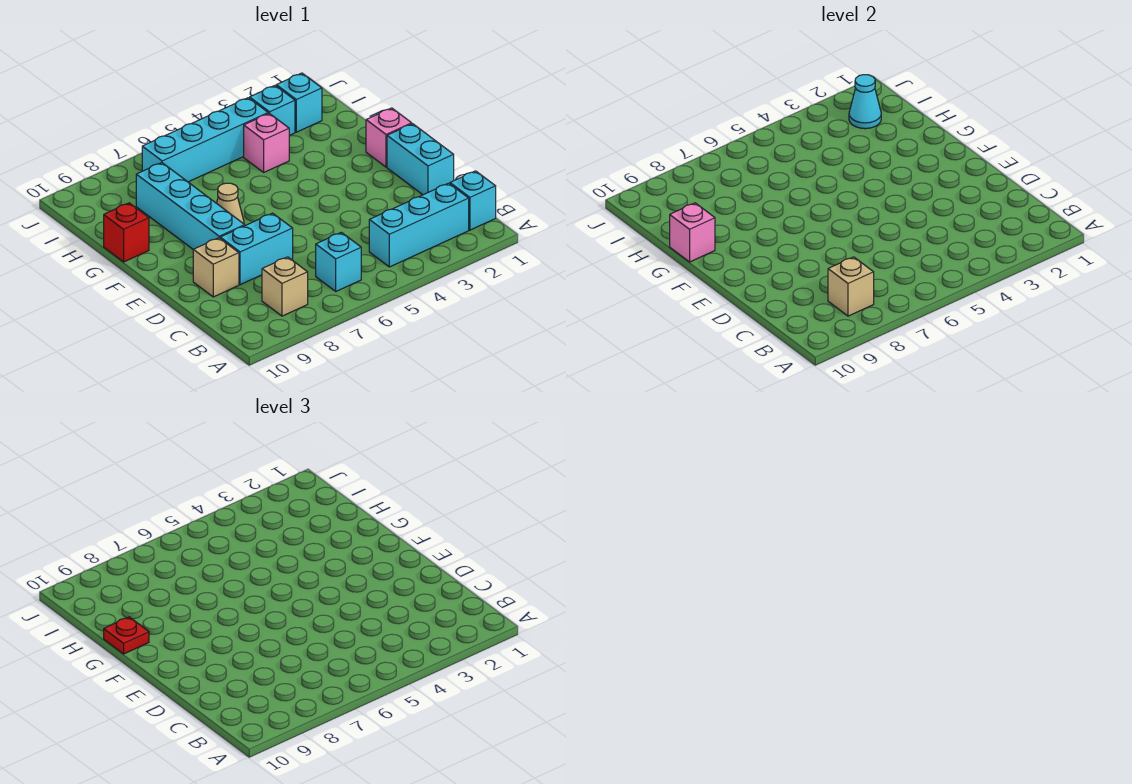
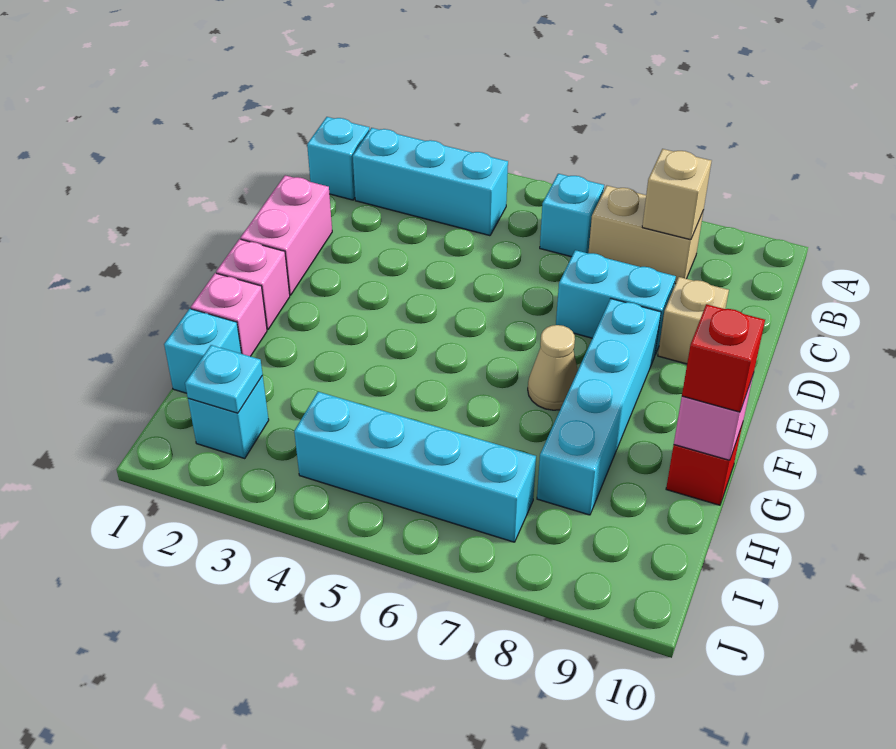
tan 1x1 brick [262,257,308,316] -> tan 1x2 brick [588,186,703,284]
cyan 1x2 brick [387,124,454,195] -> pink 1x2 brick [240,175,332,295]
red 1x1 plate [104,617,149,654] -> red 1x1 brick [682,304,765,412]
pink 1x1 brick [244,113,289,172] -> pink 1x1 brick moved to [191,273,267,356]
cyan 1x1 cone [849,75,881,129] -> cyan 1x1 plate [185,345,263,413]
cyan 1x1 brick [250,86,295,136] -> cyan 1x1 brick moved to [164,309,241,393]

